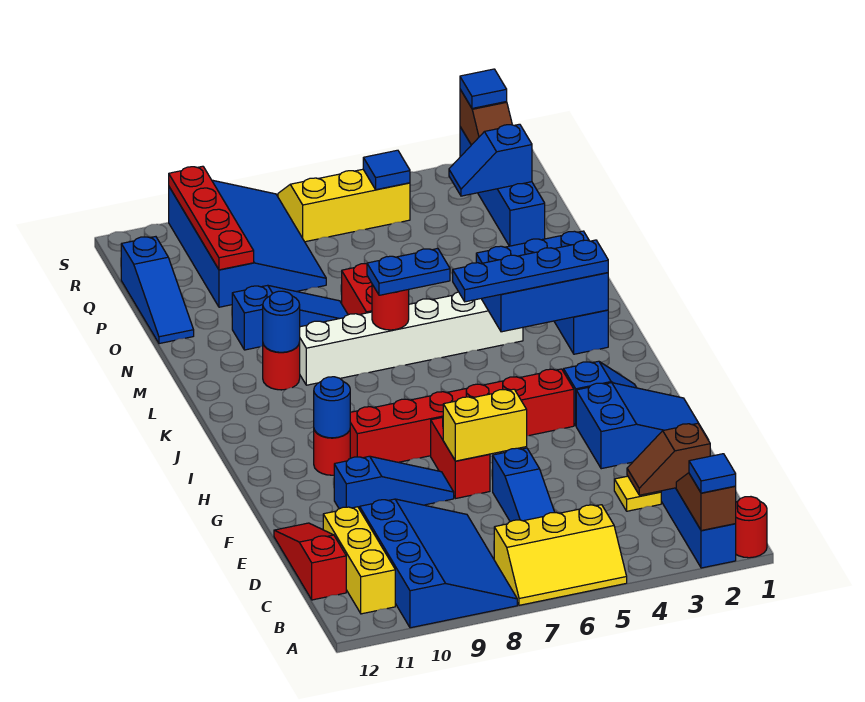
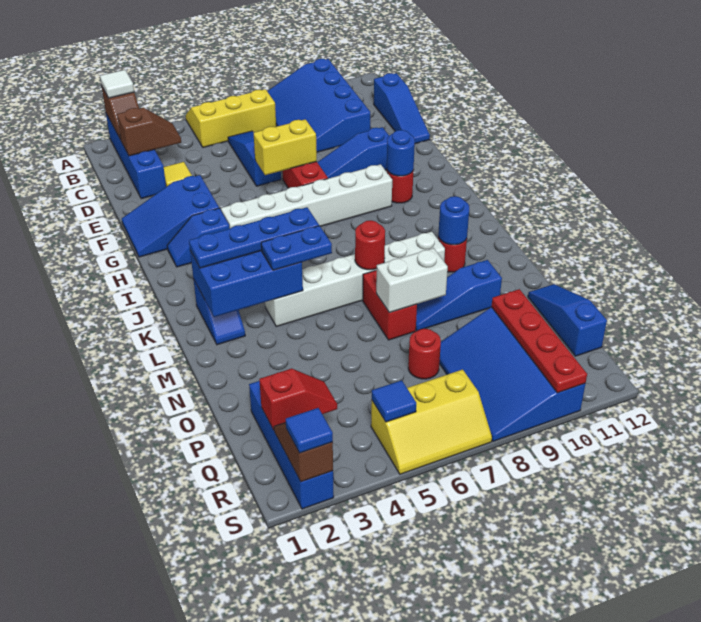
red 1x1 round brick [736,497,767,558] -> red 1x1 round brick moved to [408,329,441,379]
blue 1x1 tile [689,454,736,493] -> white 1x1 tile [100,70,134,98]
yellow 1x3 brick [323,507,395,614] -> none
red 1x3 slope [274,523,346,600] -> blue 1x3 slope [374,73,430,144]
red 1x6 brick [350,369,574,462] -> white 1x6 brick [221,164,392,229]
blue 1x2 plate [367,248,450,295] -> blue 1x2 plate moved to [261,226,332,270]
none -> white 1x2 brick [376,248,448,313]
blue 1x2 slope [449,124,532,196] -> red 1x2 slope [259,369,337,430]

